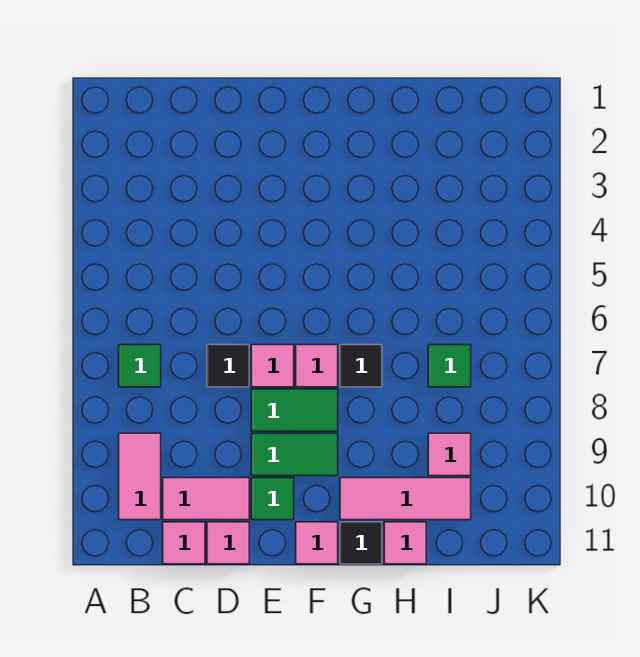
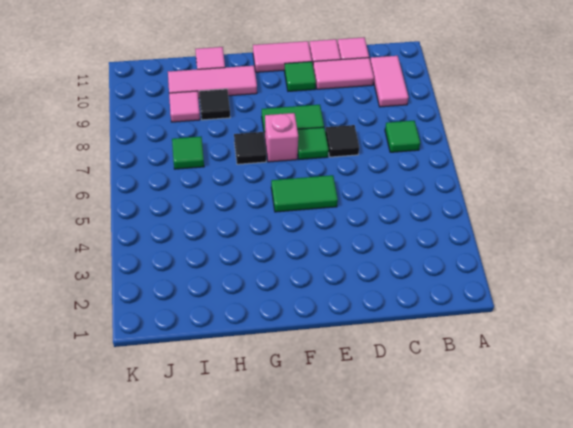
pink 1x1 tile [251,345,294,387] -> green 1x1 tile [297,127,328,160]
green 1x2 tile [251,433,338,476] -> green 1x2 tile moved to [271,175,338,212]
pink 1x1 tile [296,345,338,387] -> pink 1x1 brick [265,113,298,162]
pink 1x1 tile [296,522,338,564] -> pink 1x2 tile [253,41,312,72]
black 1x1 tile [340,522,382,564] -> black 1x1 tile moved to [199,89,230,120]

